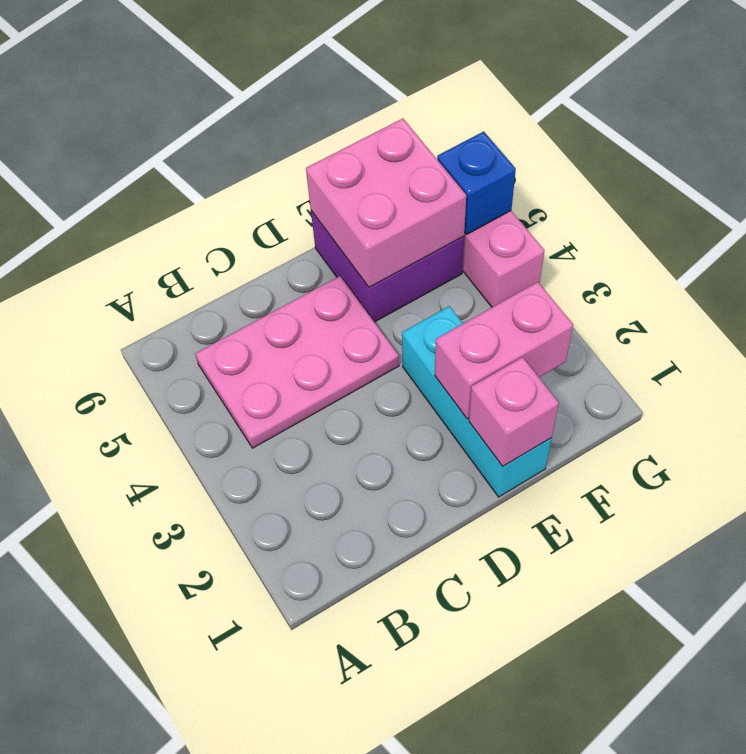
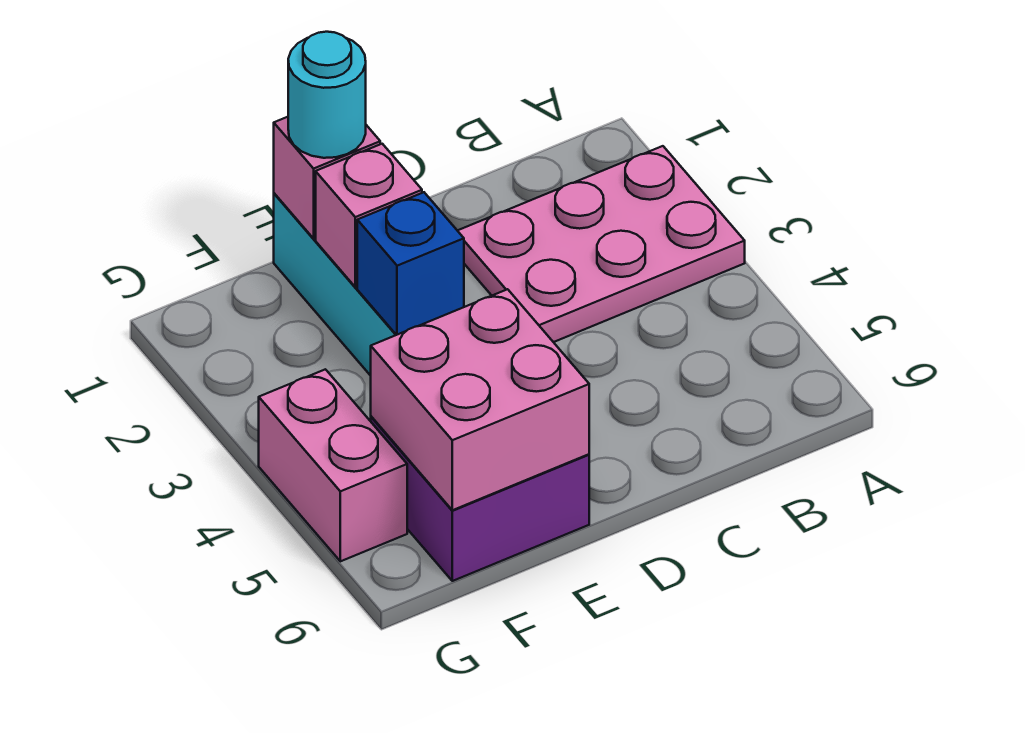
pink 2x3 plate [195,276,399,448] -> pink 2x3 plate moved to [458,146,745,342]
none -> cyan 1x1 round brick [288,32,366,158]
pink 1x2 brick [435,282,573,419] -> pink 1x1 brick [316,144,422,287]
blue 1x1 brick [437,131,516,235] -> blue 1x1 brick moved to [357,192,464,335]

